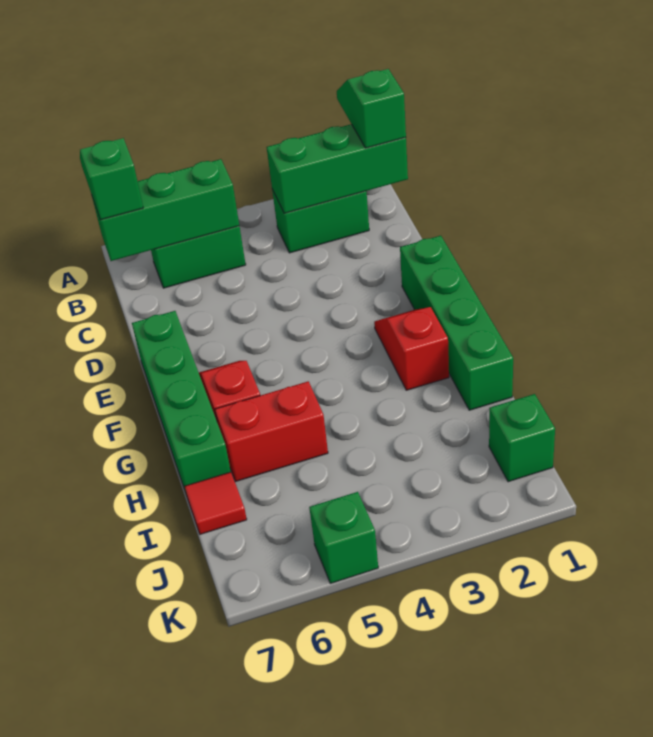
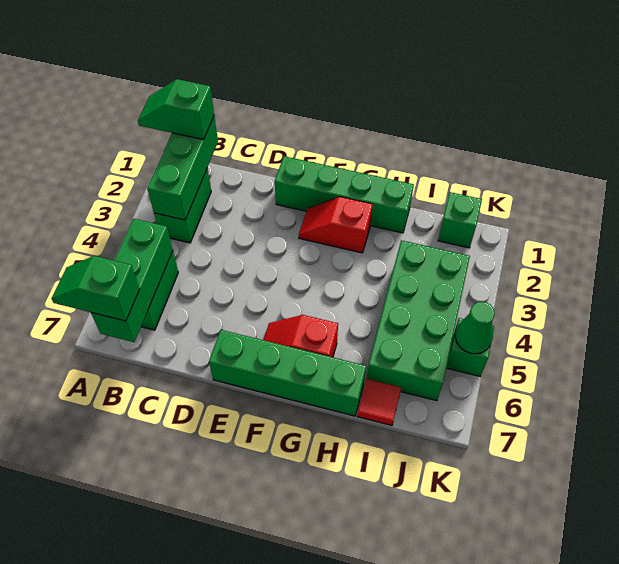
red 1x2 brick [215,381,328,482] -> none
none -> green 2x4 brick [367,240,470,401]
none -> green 1x1 cone [455,302,495,354]

